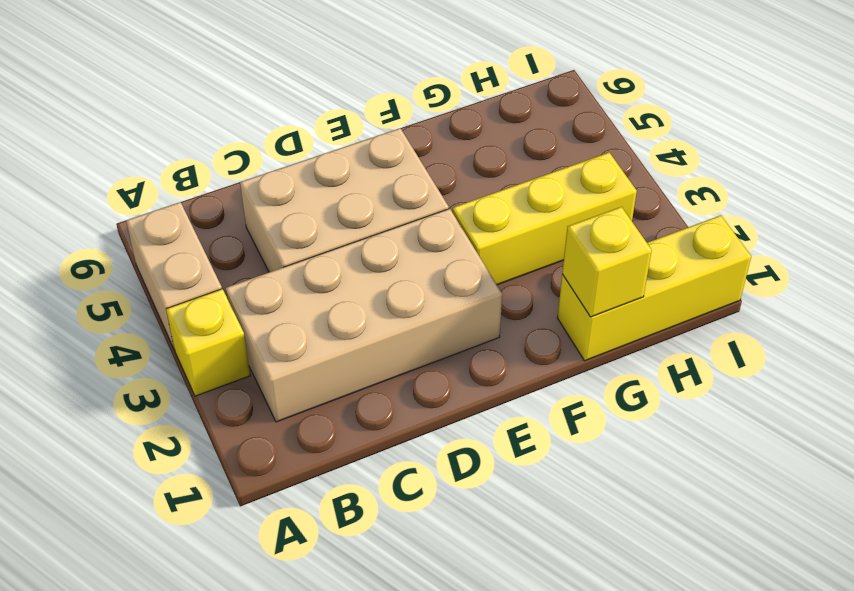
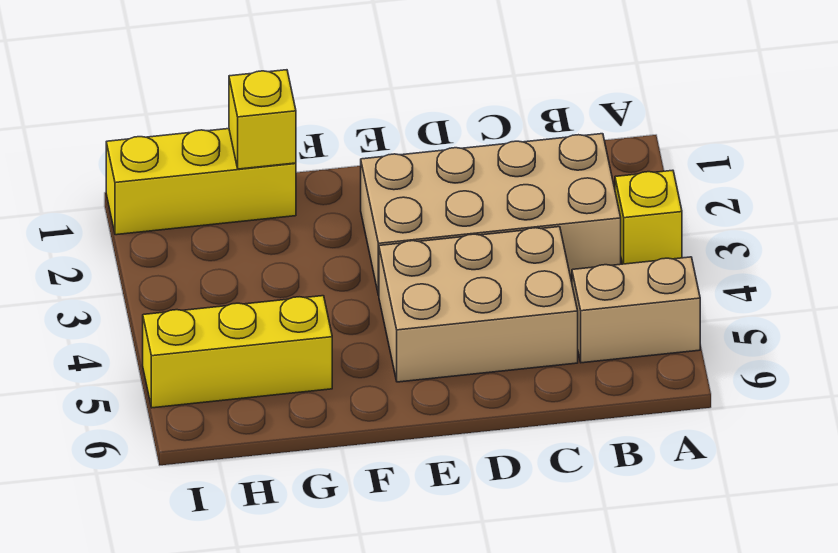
tan 1x2 brick [126,202,222,350] -> tan 1x2 brick turned to [572,257,700,363]
yellow 1x3 brick [452,153,637,285] -> yellow 1x3 brick moved to [143,296,332,408]

